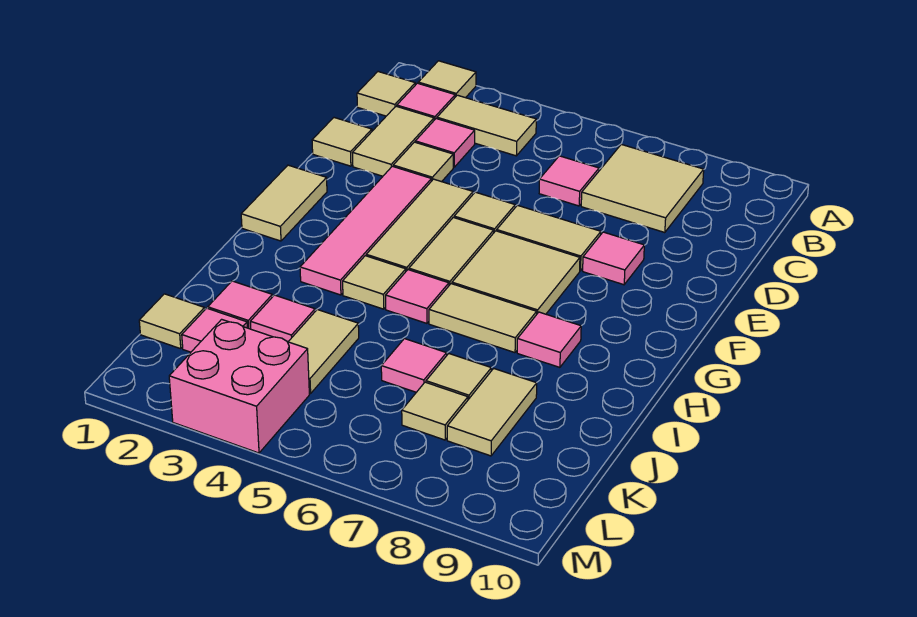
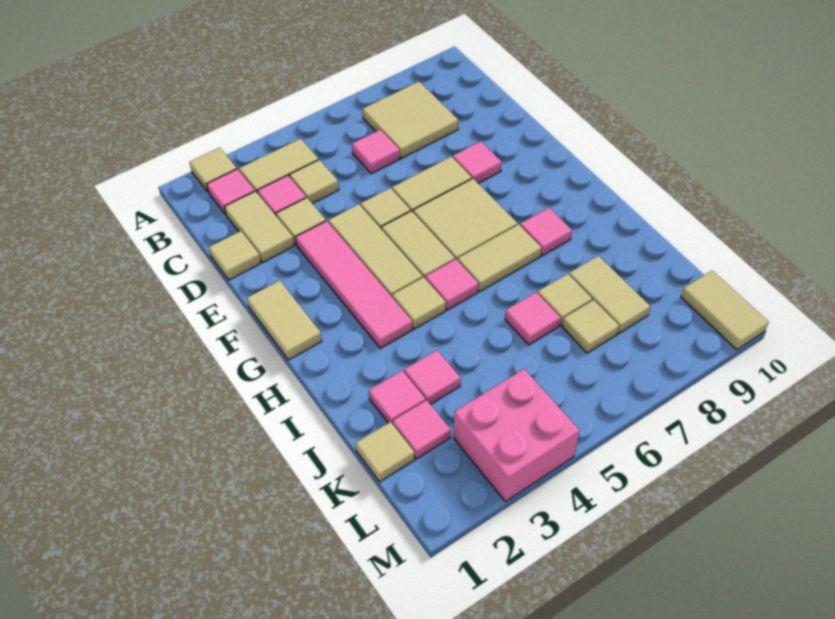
tan 1x1 tile [357,72,415,116] -> tan 1x1 tile moved to [289,160,339,204]
tan 1x2 tile [289,310,359,394] -> tan 1x2 tile moved to [681,271,769,350]

